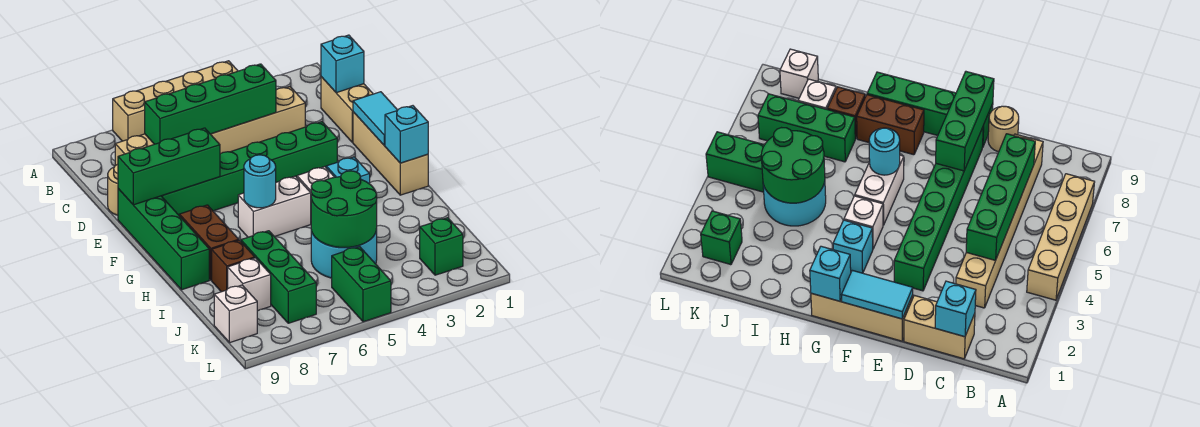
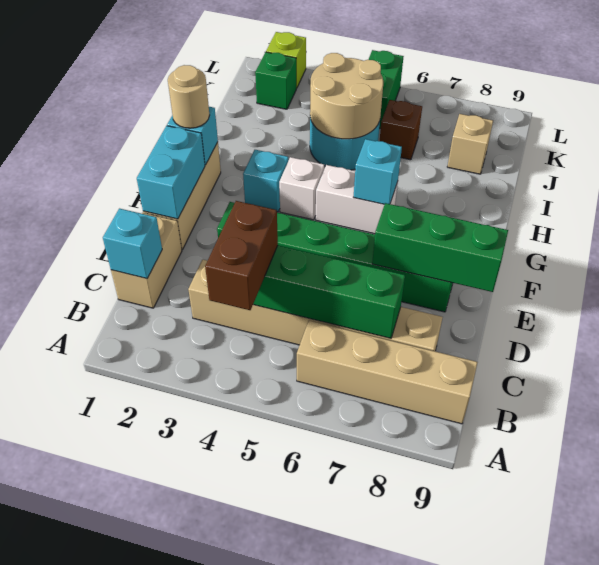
tan 1x4 brick [113,61,238,141] -> tan 1x4 brick moved to [297,321,478,424]
tan 1x1 round brick [108,164,118,215] -> tan 1x1 round brick moved to [168,65,210,128]
cyan 1x2 tile [353,92,398,145] -> cyan 1x2 brick [137,126,205,219]
green 1x4 brick [118,189,209,290] -> none
cyan 1x1 round brick [244,155,276,208] -> cyan 1x1 brick [354,139,402,204]
brown 1x2 brick [179,205,239,280] -> brown 1x2 brick moved to [205,201,278,310]
green 2x2 round brick [311,171,377,248] -> tan 2x2 round brick [310,53,383,139]
green 1x3 brick [241,231,316,323] -> none
brown 1x1 brick [212,240,255,292] -> brown 1x1 brick moved to [380,100,422,160]
white 1x1 brick [228,258,271,311] -> tan 1x1 brick [447,114,493,174]
white 1x1 brick [214,285,257,343] -> none
none -> lime 1x1 brick [266,32,306,88]

